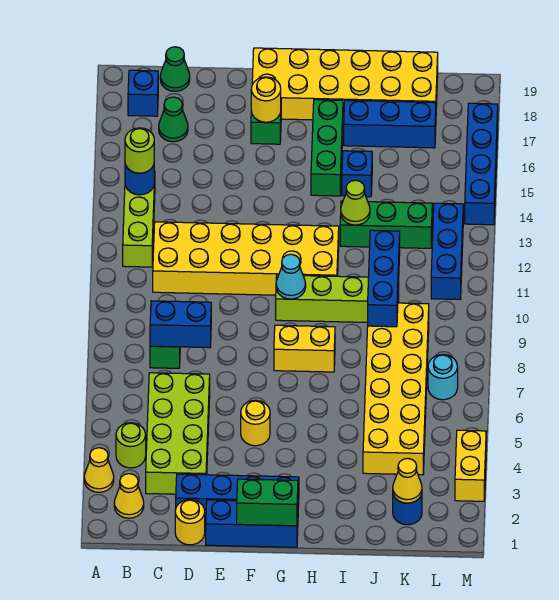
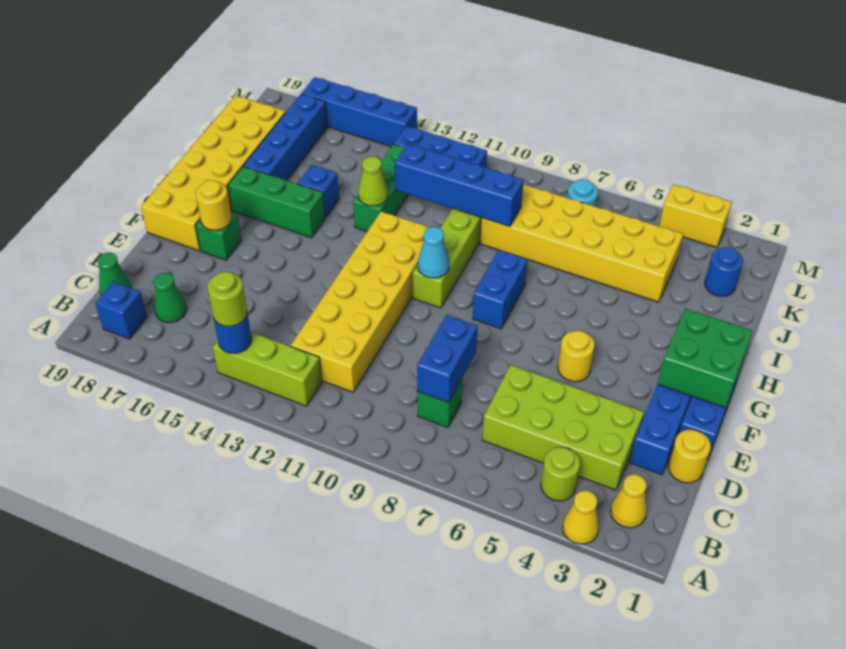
green 1x2 brick [237,479,298,526] -> green 2x2 brick [658,309,753,408]
yellow 1x2 brick [274,325,335,372] -> blue 1x2 brick [472,250,528,329]
blue 1x3 brick [344,100,436,148] -> blue 1x4 brick [244,94,327,180]
blue 1x3 brick [368,230,400,327] -> blue 1x4 brick [395,144,524,227]
yellow 1x1 cone [393,458,422,503] -> none

